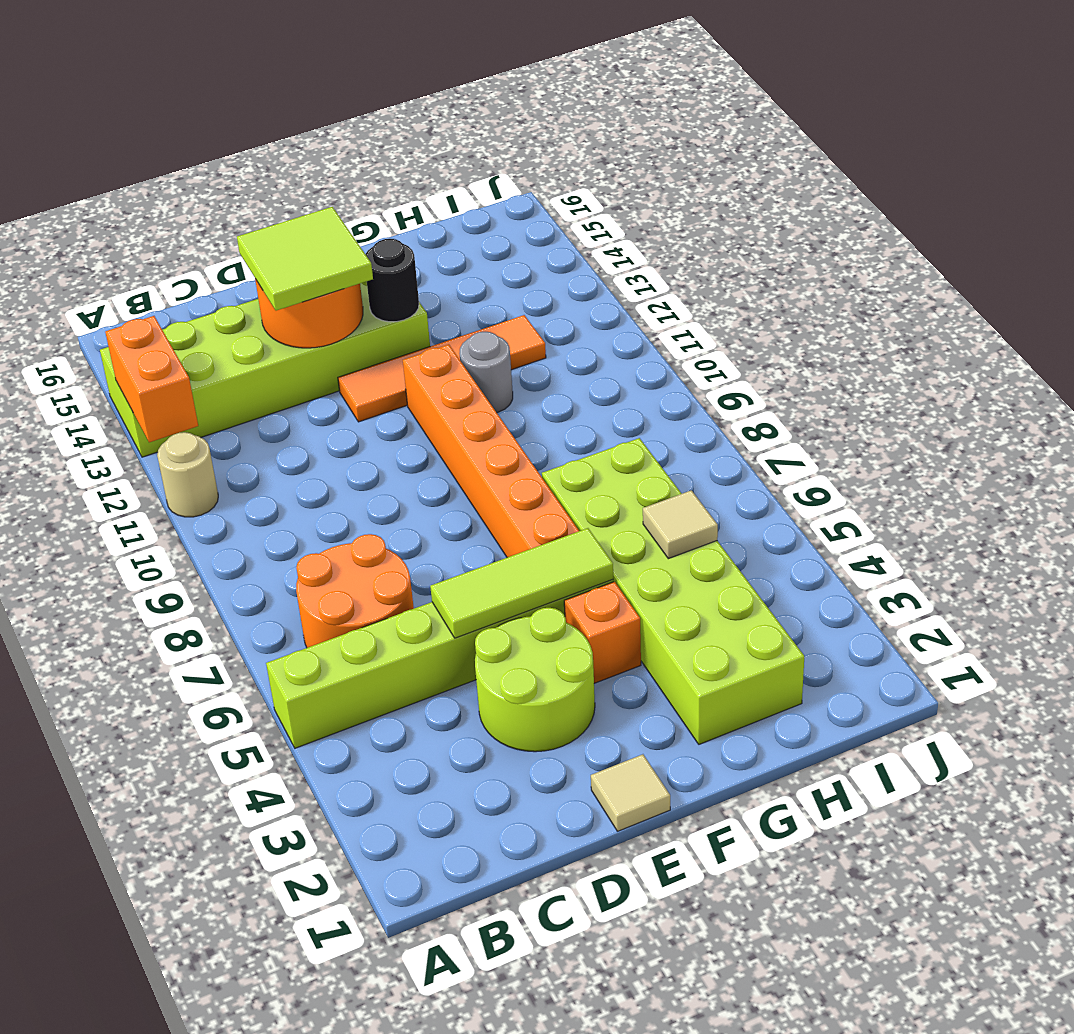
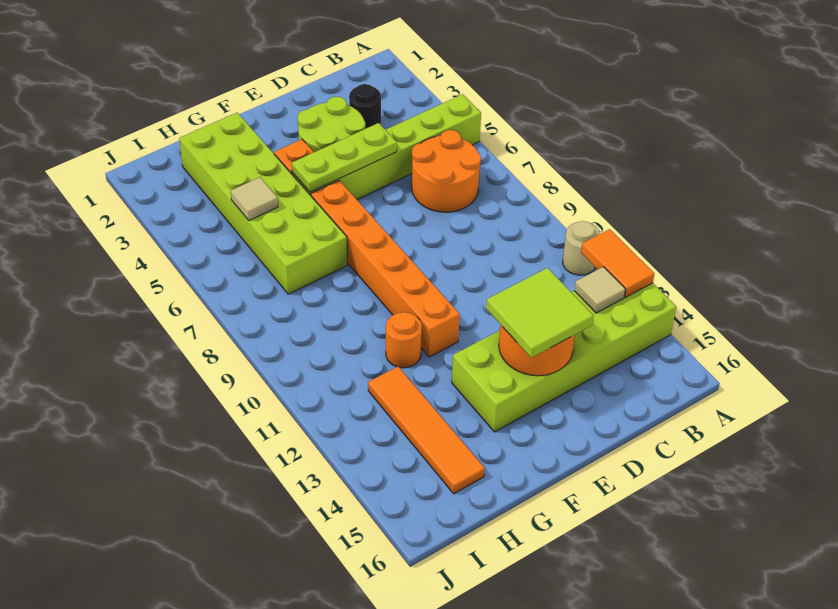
orange 1x2 brick [105,316,198,442] -> orange 1x2 tile [581,229,654,297]
lime 1x3 tile [430,528,613,638] -> lime 1x3 plate [292,123,397,192]
tan 1x1 tile [591,754,670,831] -> tan 1x1 tile moved to [574,267,625,313]
orange 1x4 tile [338,315,546,422] -> orange 1x4 tile turned to [368,367,485,494]
black 1x1 round brick [365,239,419,322] -> black 1x1 round brick moved to [349,84,381,129]
grey 1x1 round brick [459,332,513,413] -> orange 1x1 round brick [386,312,422,368]

